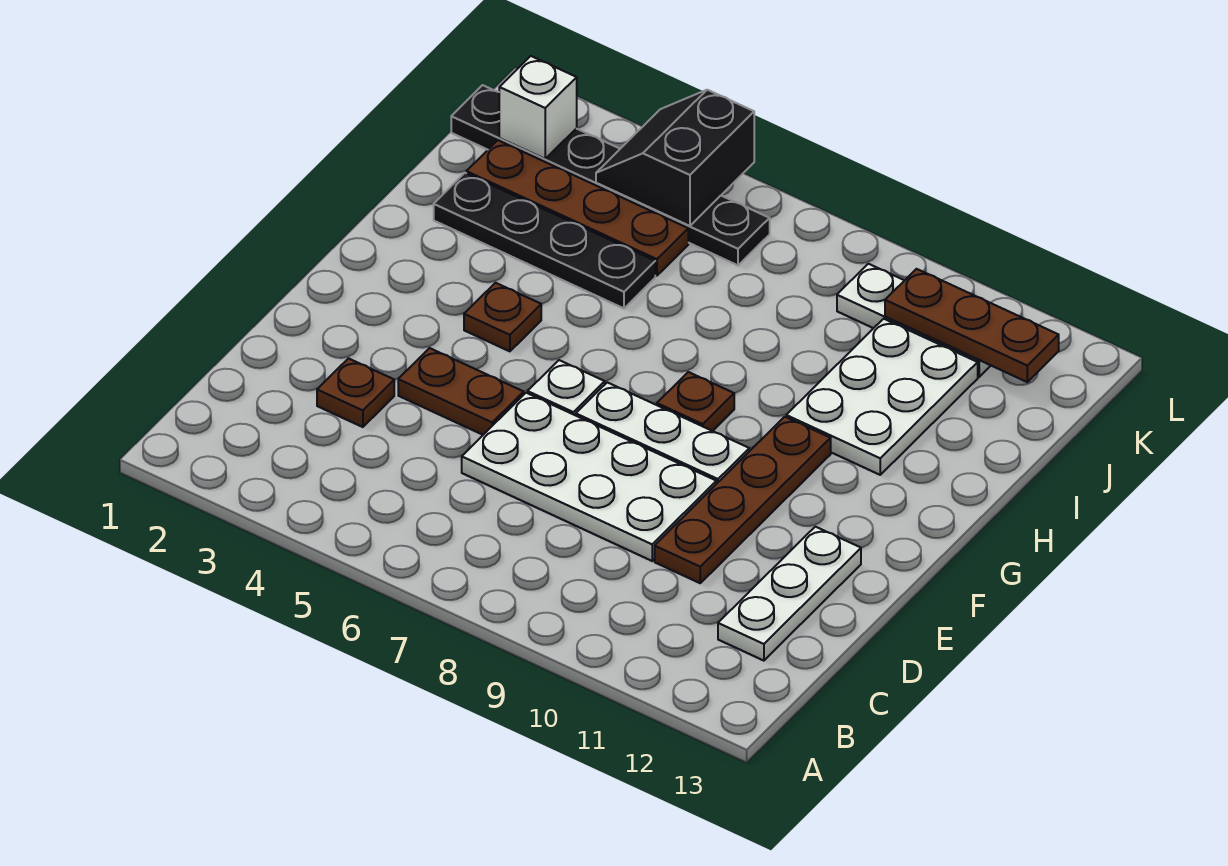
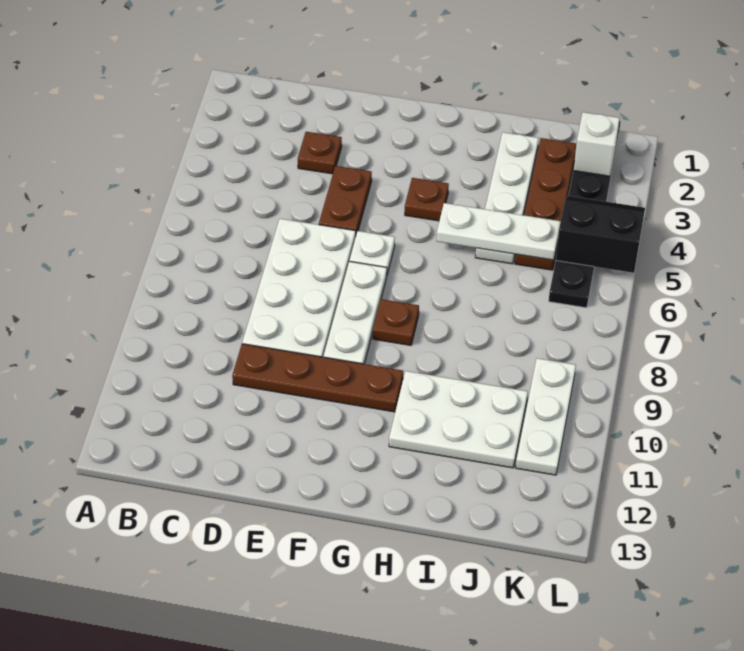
white 1x3 plate [718,527,861,661] -> white 1x3 plate moved to [436,203,561,260]
black 1x4 plate [434,173,655,308] -> white 1x4 plate [475,132,539,264]
brown 1x3 plate [885,269,1059,382] -> none

